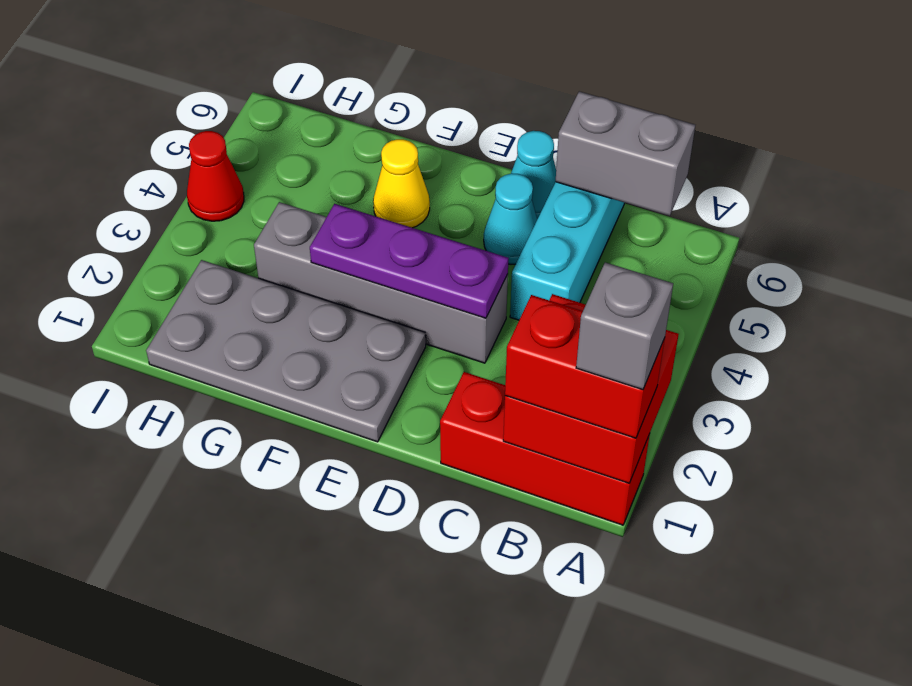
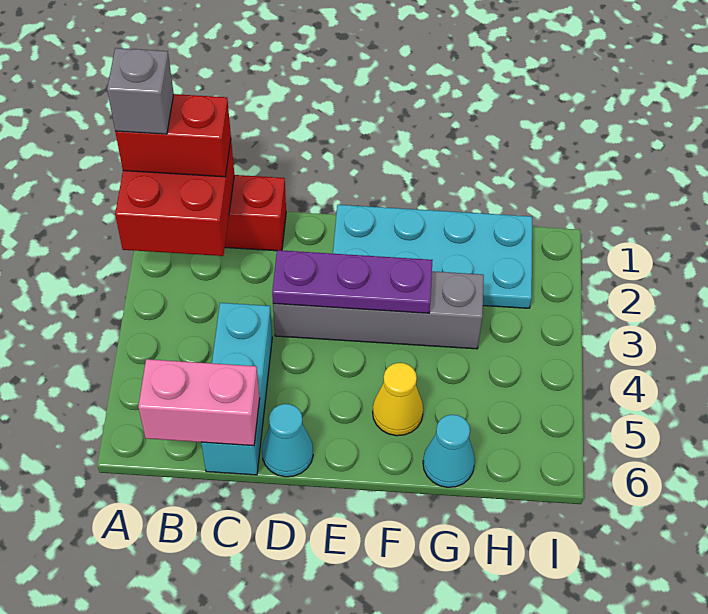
grey 1x2 brick [556,91,695,216] -> pink 1x2 brick [138,359,260,446]
cyan 1x1 cone [484,173,537,264] -> cyan 1x1 cone moved to [423,415,475,487]
grey 2x4 plate [146,260,426,442] -> cyan 2x4 plate [333,205,532,308]
red 1x1 cone [187,131,244,221] -> none

